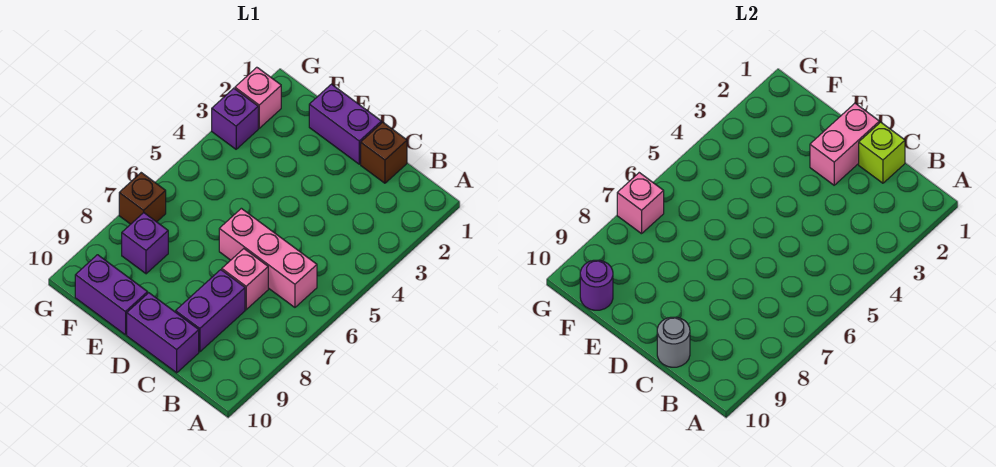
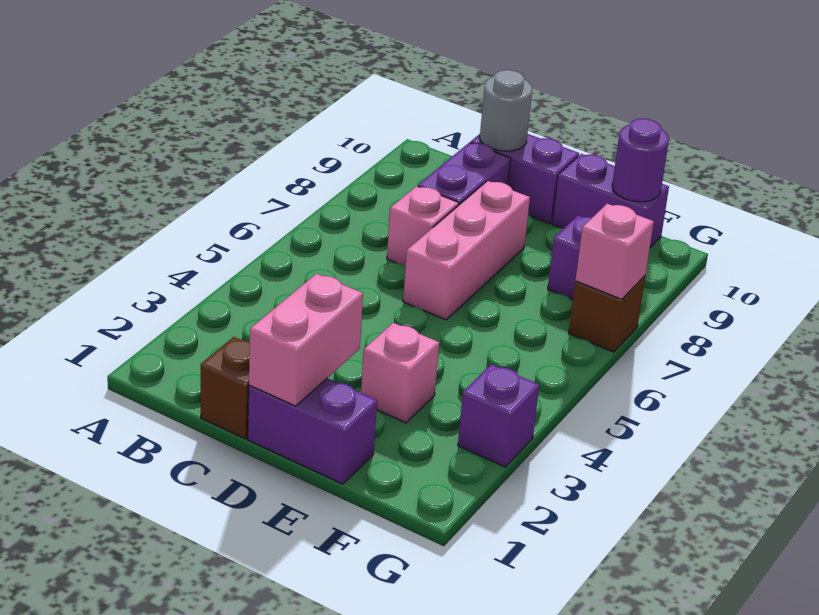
pink 1x3 brick [219,208,317,307] -> pink 1x3 brick turned to [403,181,530,320]
lime 1x1 brick [859,122,905,183] -> none
pink 1x1 brick [235,67,281,128] -> pink 1x1 brick moved to [361,323,439,423]

